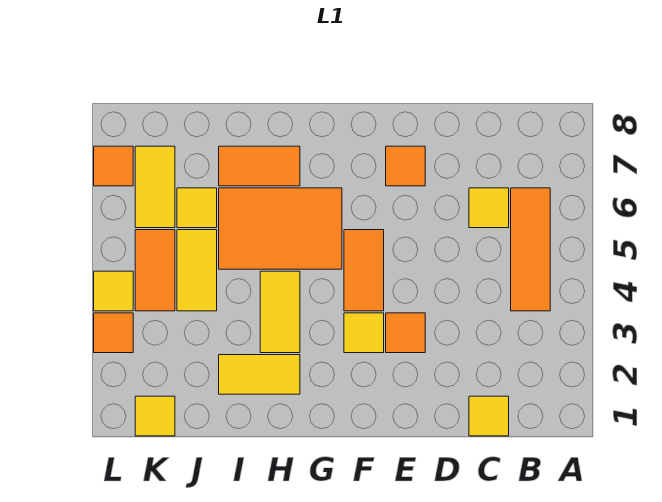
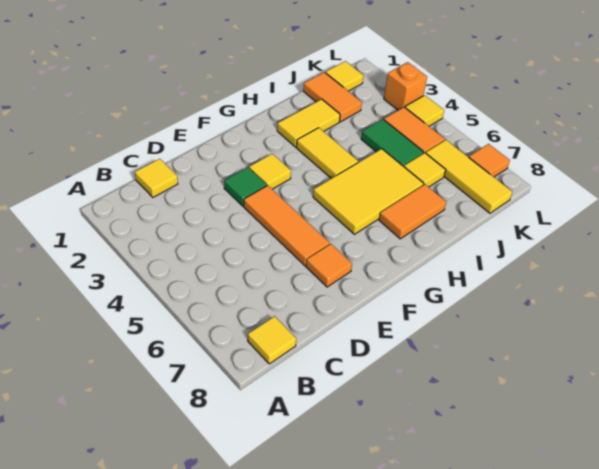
orange 1x3 tile [511,188,550,311] -> orange 1x3 tile moved to [244,185,330,266]
yellow 1x1 tile [469,188,509,228] -> yellow 1x1 tile moved to [248,316,296,364]
orange 1x1 tile [386,313,425,353] -> green 1x1 tile [224,167,267,206]
orange 1x2 tile [344,230,384,311] -> orange 1x2 tile moved to [303,72,362,122]
orange 2x3 tile [219,188,342,269] -> yellow 2x3 tile [313,149,424,234]
yellow 1x2 tile [177,230,217,311] -> green 1x2 tile [361,119,424,166]
yellow 1x2 tile [135,146,175,228] -> yellow 1x3 tile [426,140,512,213]
orange 1x1 tile [94,313,133,353] -> orange 1x1 brick [384,62,427,110]

